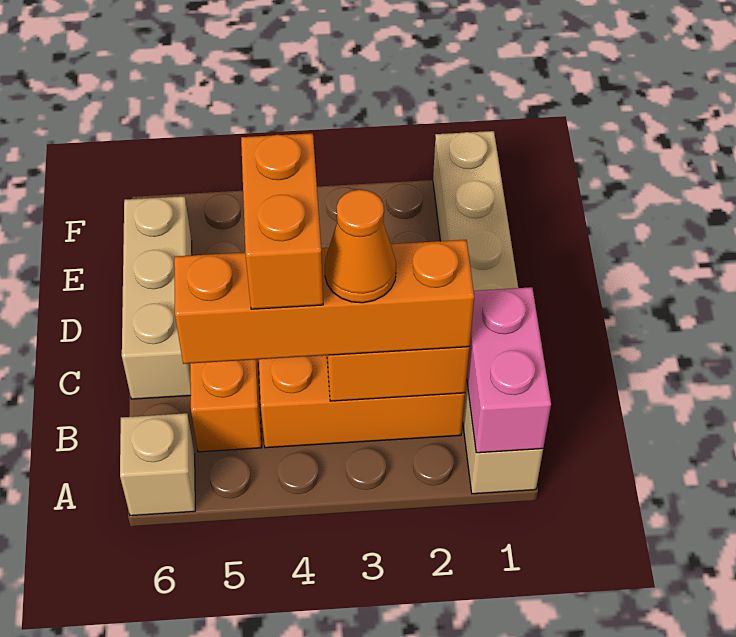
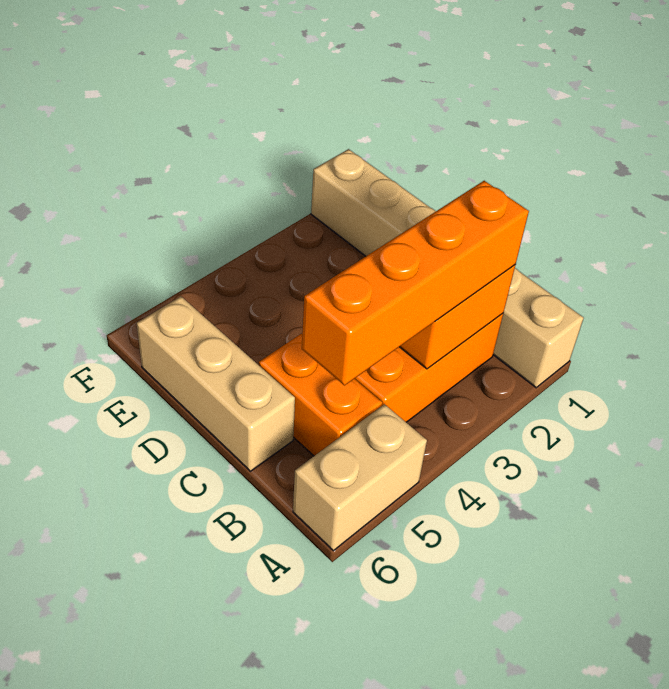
pink 1x2 brick [467,287,551,453] -> none
tan 1x1 brick [120,413,195,516] -> tan 1x2 brick [293,404,427,551]
orange 1x1 cone [325,190,396,303] -> none
orange 1x2 brick [241,133,323,309] -> none

